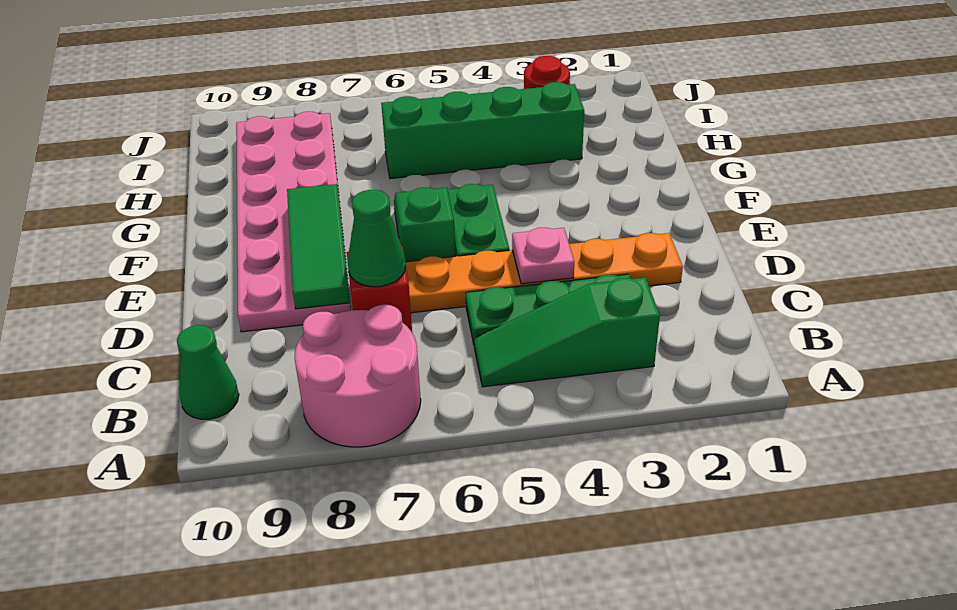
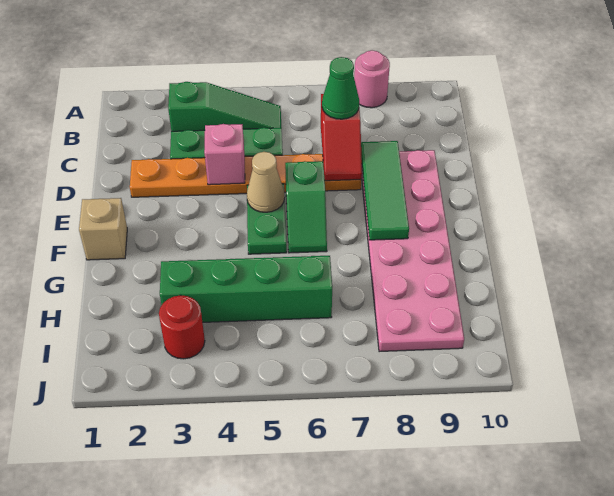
pink 2x2 round brick [295,305,421,447] -> pink 1x1 round brick [354,51,390,108]
green 1x1 cone [177,325,239,419] -> none
pink 1x1 plate [512,228,574,284] -> pink 1x1 brick [204,124,245,185]
none -> tan 1x1 cone [247,152,285,212]
none -> tan 1x1 brick [79,198,127,260]

